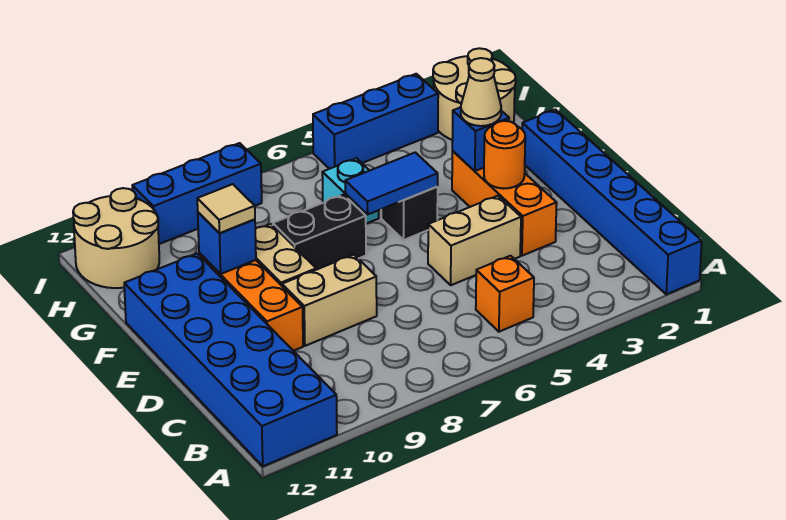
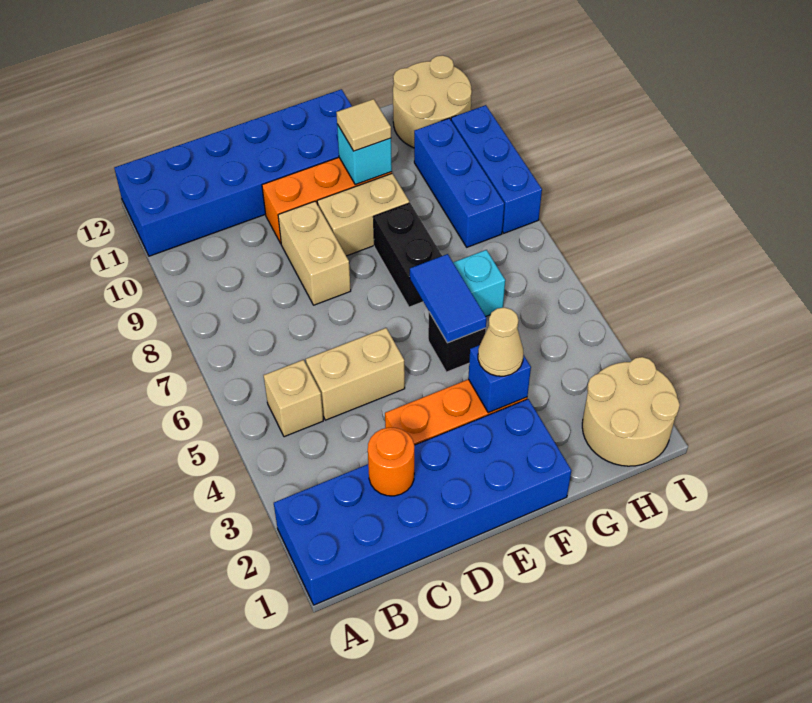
blue 1x6 brick [522,110,702,294] -> blue 2x6 brick [274,399,571,605]
orange 1x1 brick [476,256,534,332] -> tan 1x1 brick [264,360,323,437]
tan 1x2 brick [428,196,521,285] -> tan 1x2 brick turned to [306,328,405,420]
orange 1x1 round brick [484,121,525,189] -> orange 1x1 round brick moved to [368,428,414,496]
blue 1x1 brick [198,212,256,274] -> cyan 1x1 brick [337,124,392,185]
blue 1x3 brick [313,74,438,169] -> blue 1x3 brick moved to [414,118,504,247]

